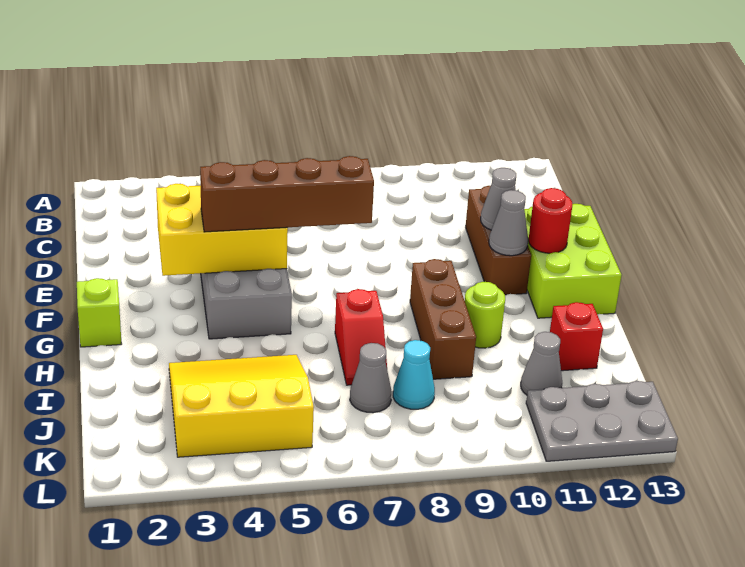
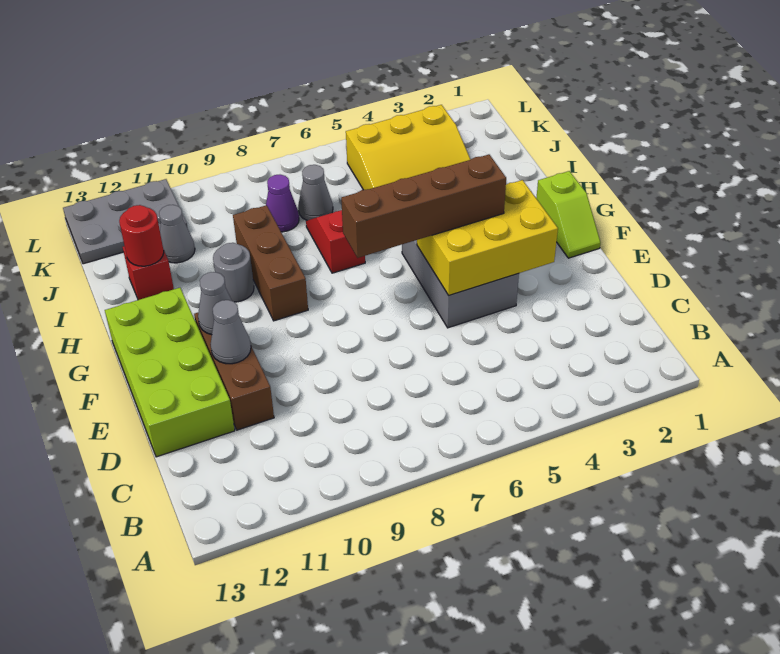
lime 2x3 brick [524,204,621,318] -> lime 2x4 brick [105,288,235,457]
red 1x1 round brick [529,188,573,253] -> red 1x1 round brick moved to [119,205,164,266]
lime 1x1 round brick [465,282,505,348] -> grey 1x1 round brick [213,243,254,302]
cyan 1x1 cone [393,340,435,409] -> purple 1x1 cone [266,175,299,232]

